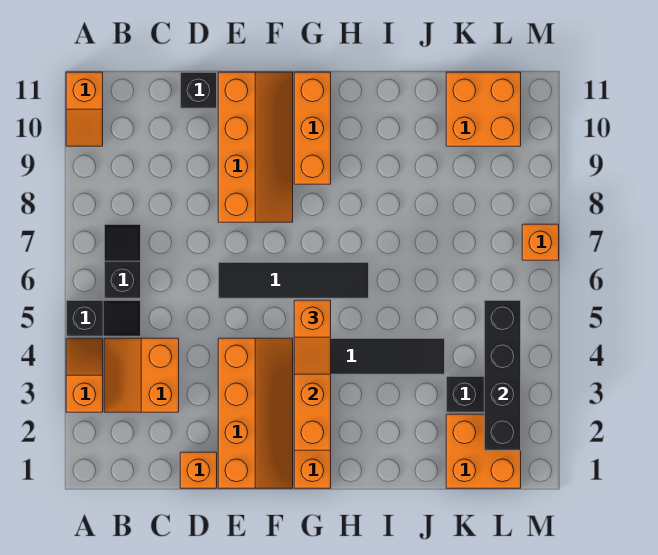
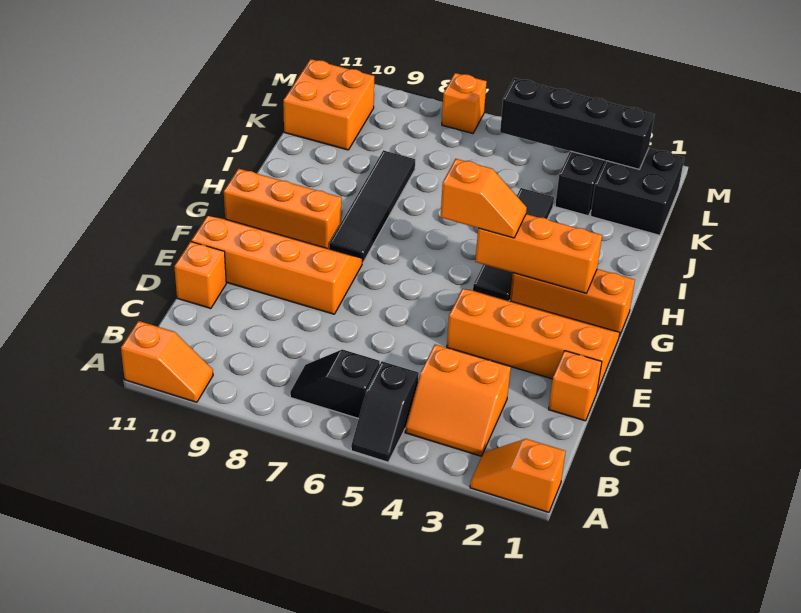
orange 1x2 slope [66,338,103,412] -> orange 1x2 slope moved to [470,439,566,512]
black 1x2 slope [66,300,141,336] -> black 1x2 slope turned to [351,361,419,462]
black 1x1 brick [180,72,217,108] -> orange 1x1 brick [174,242,226,309]
black 1x4 tile [218,262,369,298] -> black 1x4 tile moved to [329,150,415,263]
orange 2x2 brick [446,414,521,488] -> black 2x2 brick [590,148,684,235]

